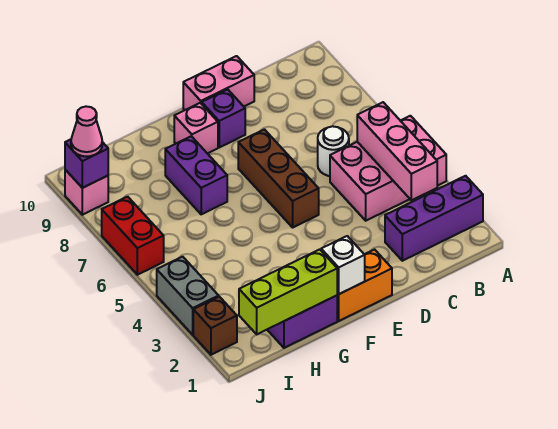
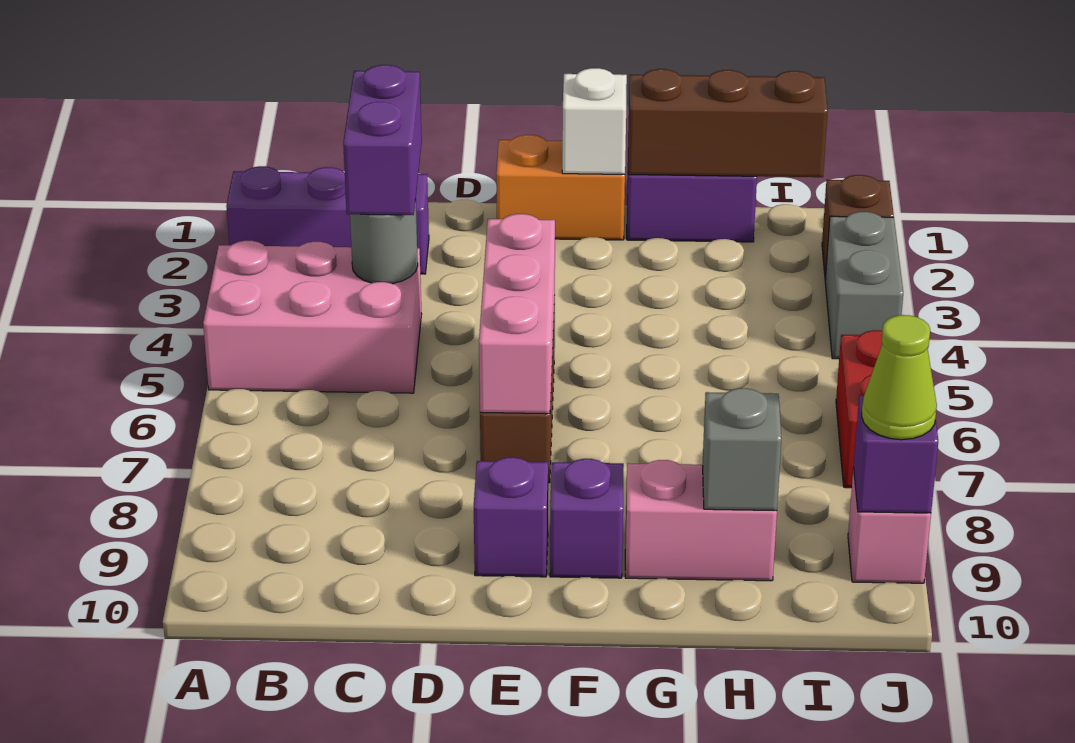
pink 1x3 brick [357,102,437,201] -> pink 1x3 brick moved to [479,214,555,414]
none -> grey 1x1 round brick [350,199,418,284]
white 1x1 round brick [318,126,349,176] -> none
pink 1x2 brick [183,56,254,110] -> pink 1x2 brick moved to [625,460,777,581]
pink 1x1 brick [174,103,218,154] -> purple 1x1 brick [550,459,624,578]
lime 1x3 brick [239,249,337,334] -> brown 1x3 brick [628,69,828,177]
purple 1x2 brick [165,136,227,214] -> purple 1x2 brick moved to [343,65,422,215]
none -> grey 1x1 brick [703,388,781,511]
pink 1x1 cone [71,106,102,157] -> lime 1x1 cone [862,315,937,440]

